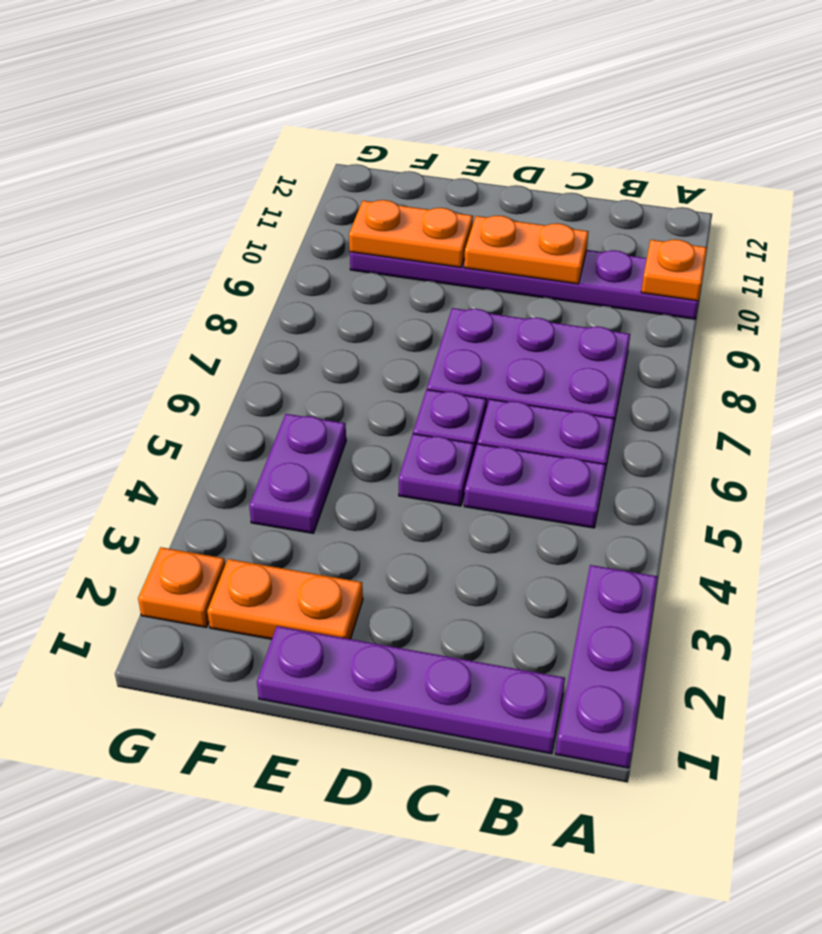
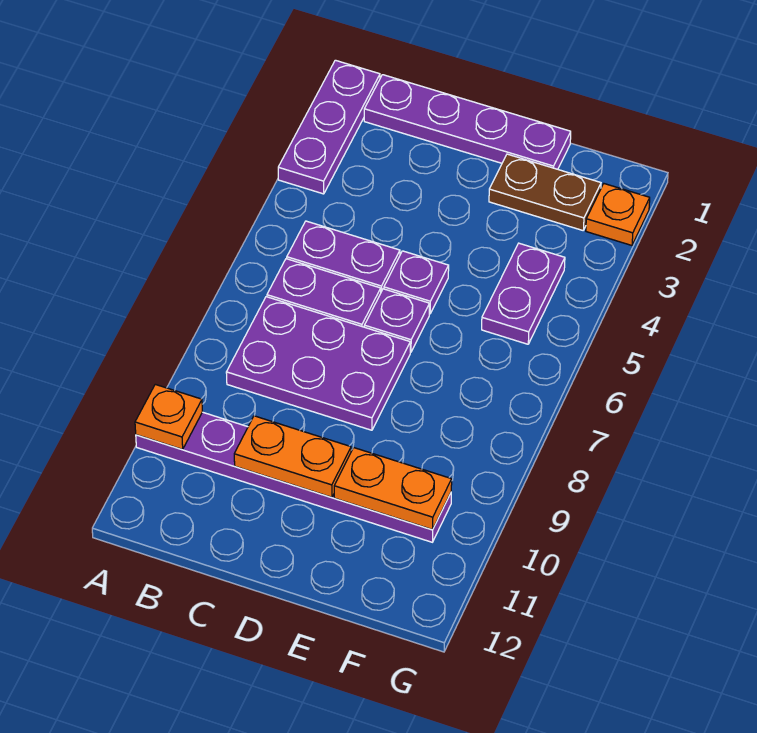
orange 1x2 plate [207,559,363,639] -> brown 1x2 plate [489,154,601,230]

